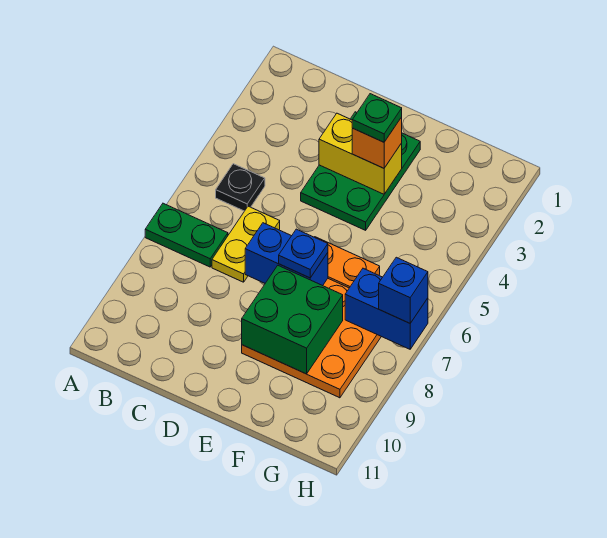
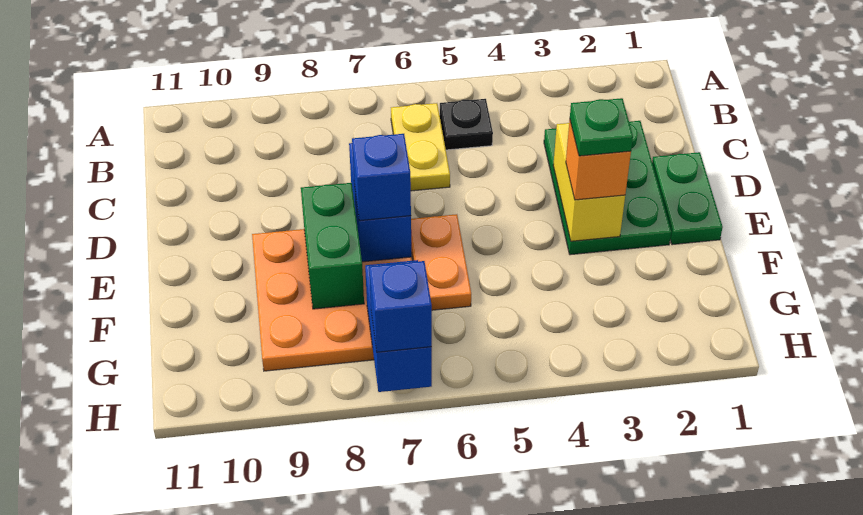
green 1x2 plate [145,203,228,267] -> green 1x2 plate moved to [652,152,723,245]
yellow 1x2 plate [212,206,280,282] -> yellow 1x2 plate turned to [391,103,450,191]
green 2x3 plate [301,112,420,230] -> green 2x3 plate turned to [544,121,671,255]
blue 1x1 plate [279,229,328,278] -> blue 1x1 brick [352,134,411,221]
green 2x2 brick [242,266,343,374] -> green 1x2 brick [301,183,364,309]

